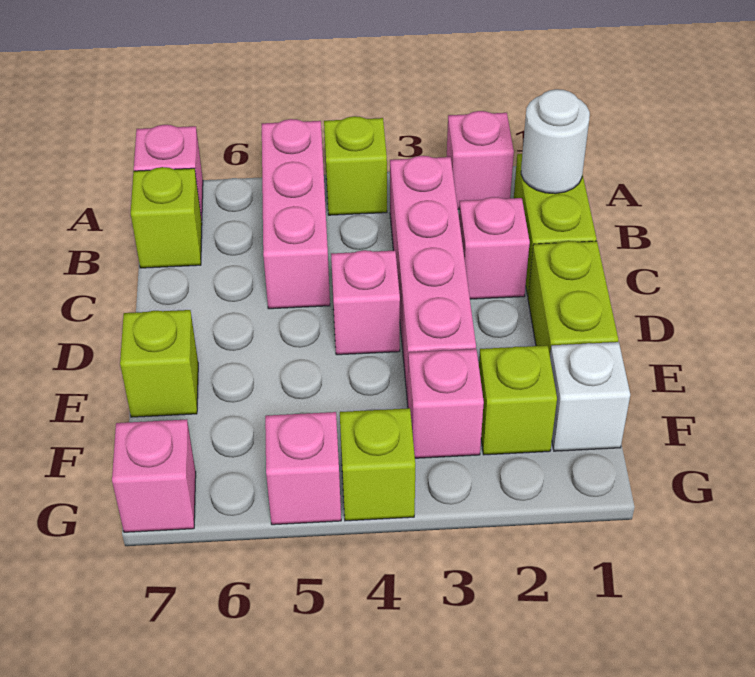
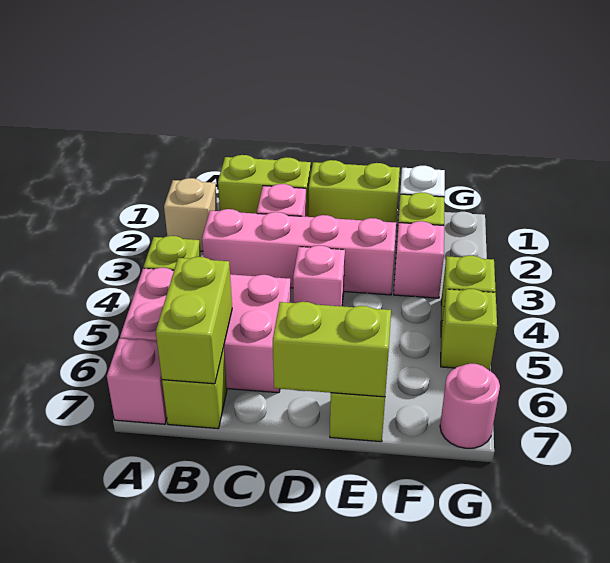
pink 1x1 brick [447,111,514,209] -> tan 1x1 brick [164,178,217,251]
pink 1x3 brick [262,119,330,309] -> pink 2x3 brick [120,268,291,393]
white 1x1 round brick [521,89,590,194] -> none
none -> lime 1x2 brick [156,257,232,384]
none -> lime 1x2 brick [273,302,391,397]
pink 1x1 brick [265,412,341,525] -> lime 1x1 brick [441,289,497,370]
pink 1x1 brick [112,419,196,532] -> pink 1x1 round brick [440,364,500,448]

